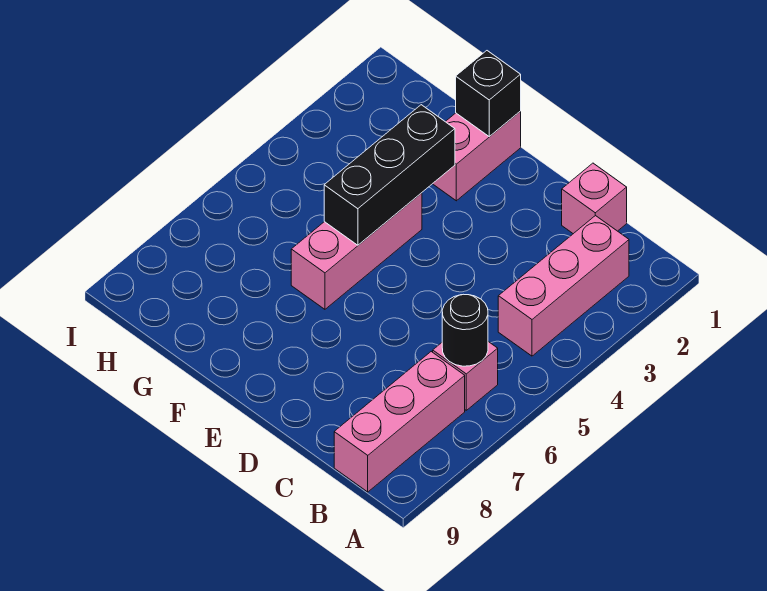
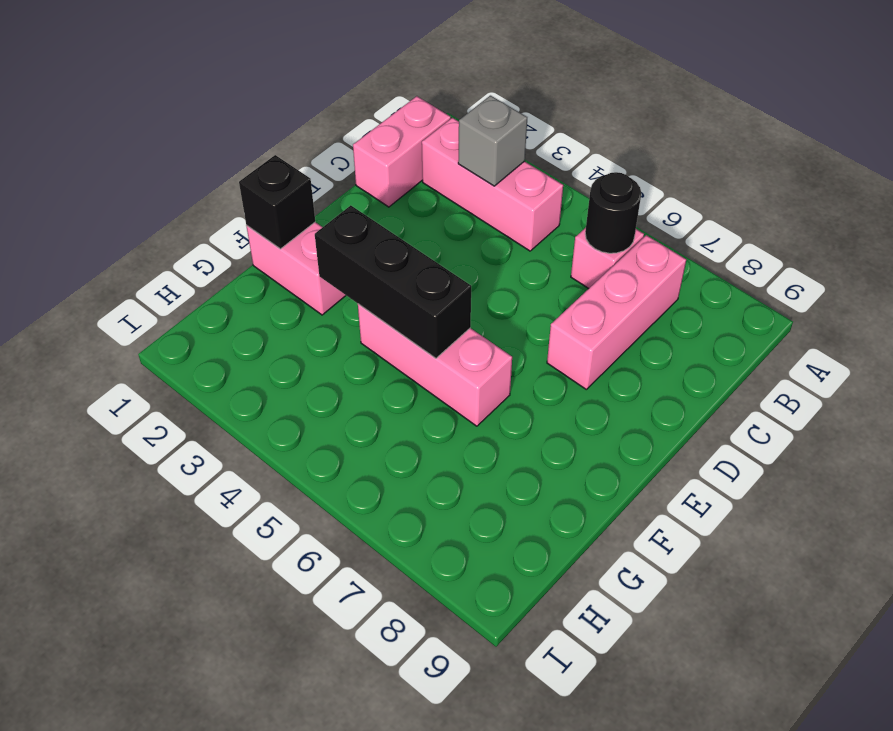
none -> grey 1x1 brick [458,96,527,186]
pink 1x3 brick [334,352,465,492] -> pink 1x3 brick turned to [547,235,686,389]
pink 1x1 brick [562,163,627,234] -> pink 1x2 brick [353,96,451,207]

